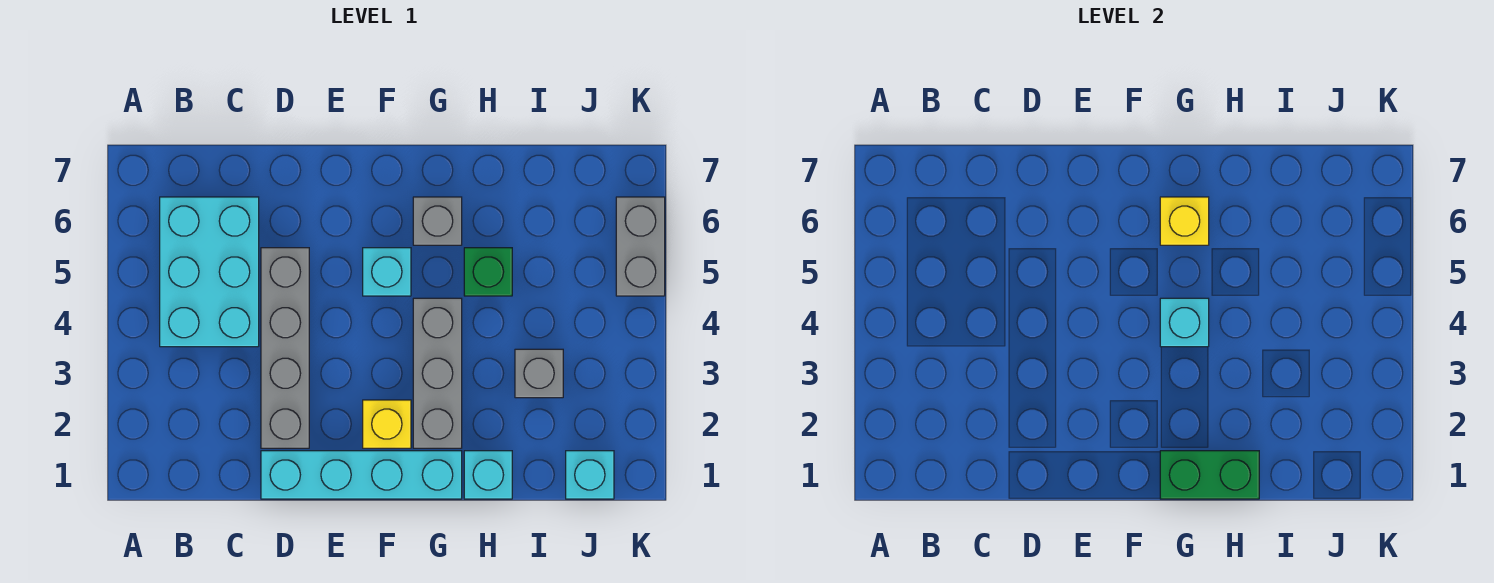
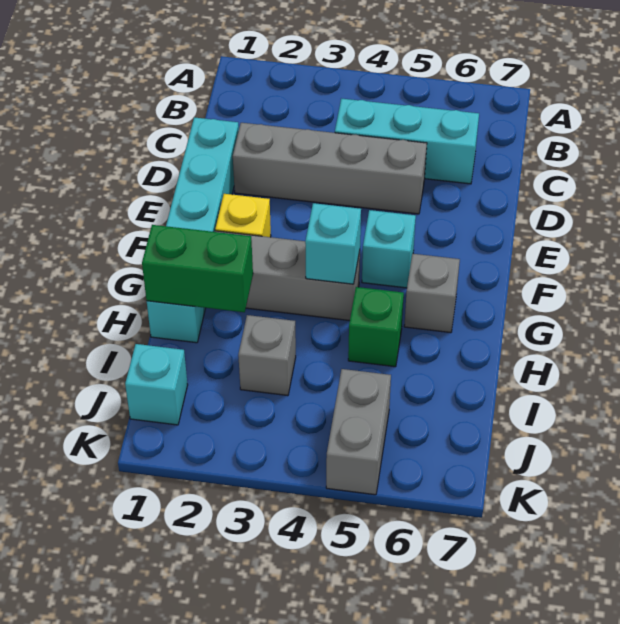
cyan 2x3 brick [160,197,259,347] -> cyan 1x3 brick [335,99,479,184]
green 1x2 brick [1160,451,1259,499] -> green 1x2 brick turned to [142,225,253,312]
yellow 1x1 brick [1160,197,1209,245] -> none
grey 1x2 brick [616,197,665,296] -> grey 1x2 brick turned to [326,369,391,495]

